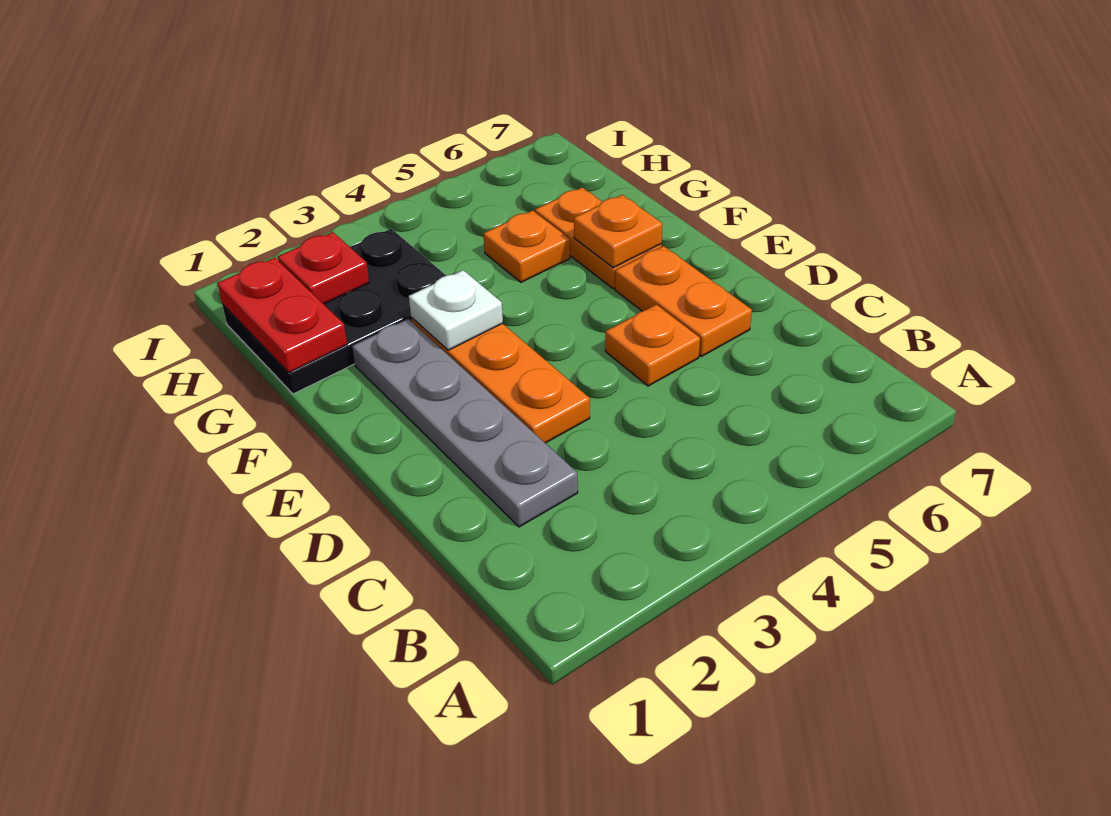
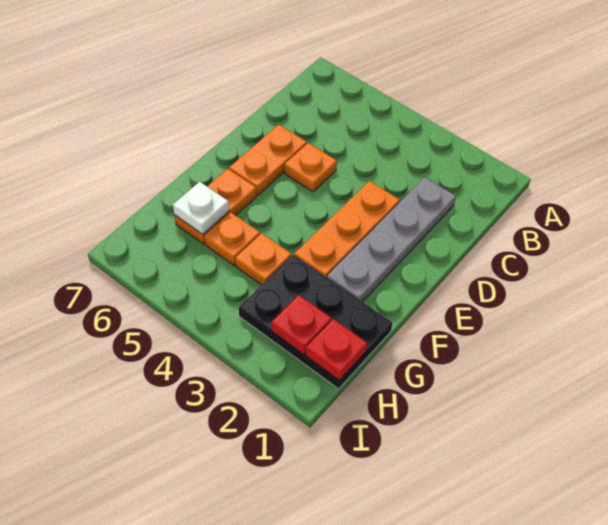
white 1x1 plate [409,270,503,350] -> white 1x1 plate moved to [173,182,229,234]
orange 1x1 plate [574,195,662,268] -> orange 1x1 plate moved to [235,233,292,285]
red 1x2 plate [217,258,347,373] -> red 1x1 plate [306,319,367,380]

